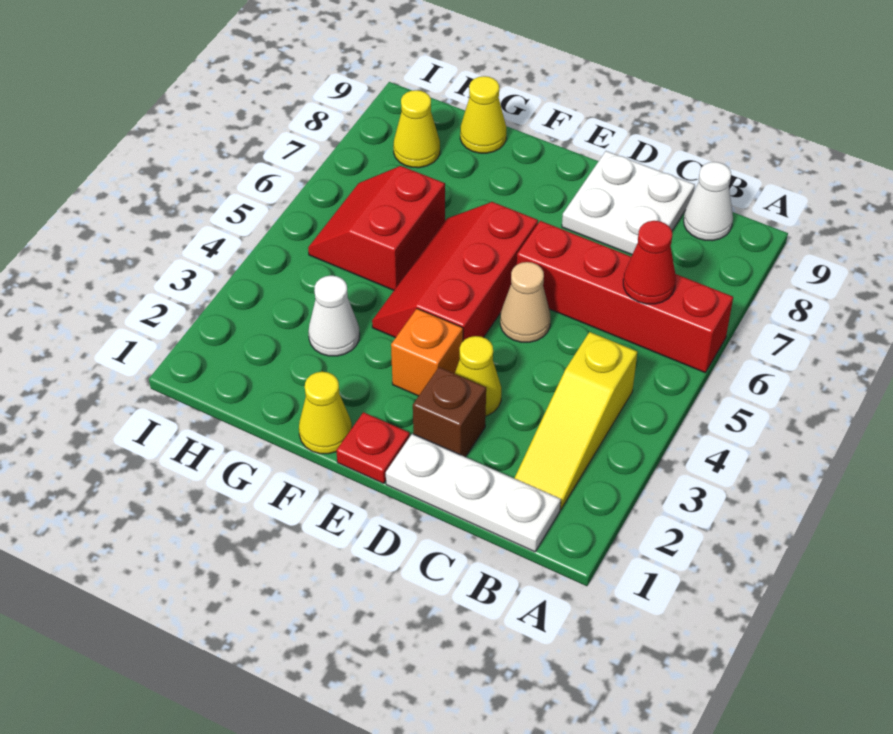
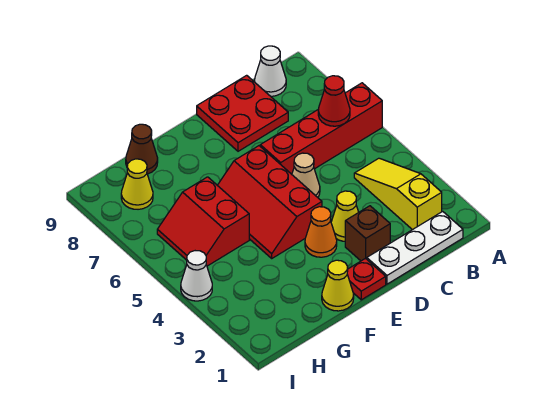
yellow 1x3 slope [514,332,637,509] -> yellow 1x3 slope turned to [354,158,442,230]
white 2x2 plate [562,151,695,255] -> red 2x2 plate [197,75,288,151]
orange 1x1 brick [391,309,463,396] -> orange 1x1 cone [305,207,337,257]
white 1x1 cone [308,276,360,356] -> white 1x1 cone moved to [181,251,212,301]
yellow 1x1 cone [460,76,506,153] -> brown 1x1 cone [126,124,158,174]

